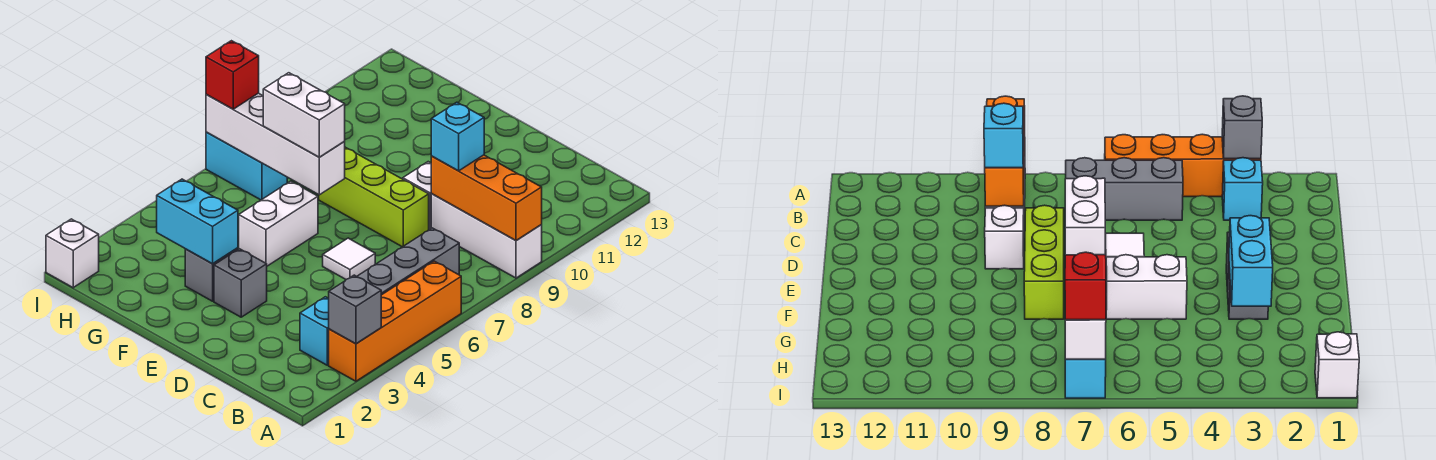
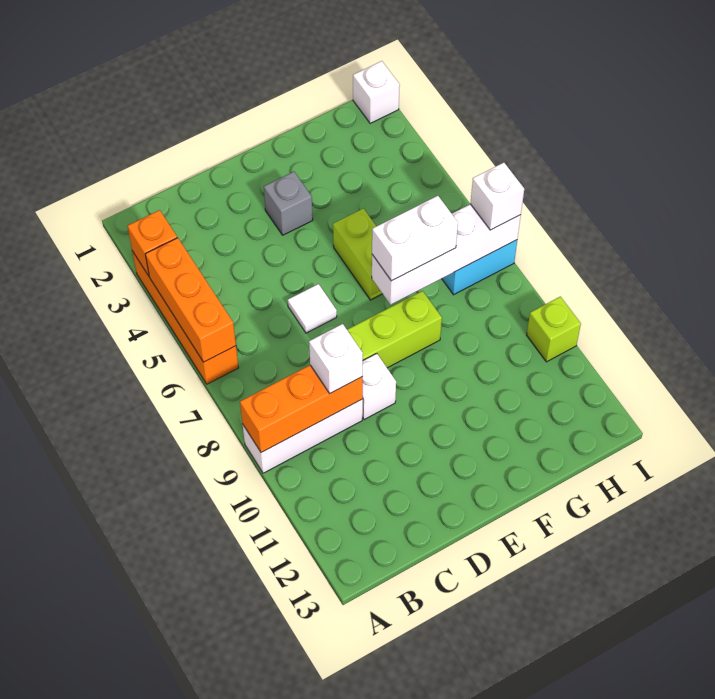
grey 1x1 brick [329,275,381,344] -> orange 1x1 brick [128,210,177,276]
none -> orange 1x3 brick [145,238,236,362]
cyan 1x1 brick [300,297,329,365] -> none
grey 1x3 brick [357,228,459,295] -> none
cyan 1x1 brick [431,102,484,171] -> white 1x1 brick [309,324,363,393]
grey 1x1 brick [185,248,238,301] -> none
cyan 1x2 brick [157,179,238,264] -> none
white 1x2 brick [239,181,318,266] -> lime 1x2 brick [333,209,382,300]
red 1x1 brick [206,41,259,109] -> white 1x1 brick [470,163,524,230]
none -> lime 1x1 brick [527,297,581,362]

